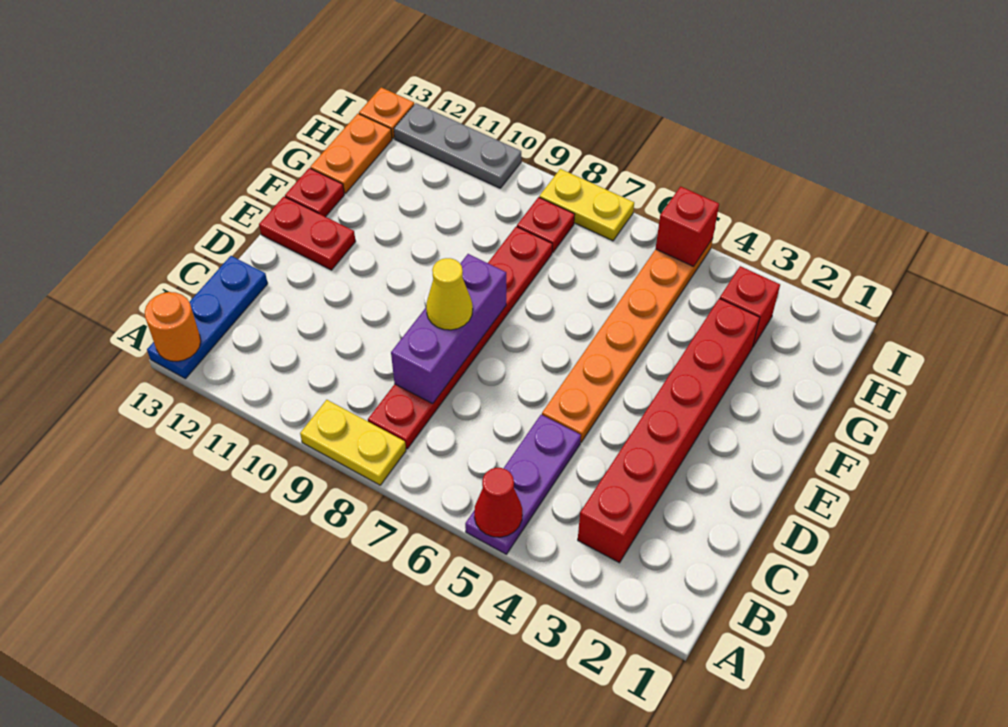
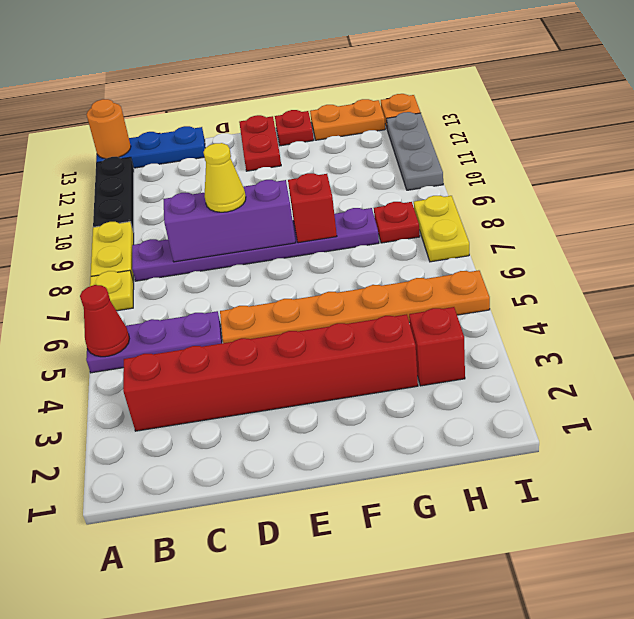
none -> yellow 1x1 plate [90,270,134,311]
none -> black 1x3 plate [93,157,134,232]
red 1x6 plate [368,227,552,449] -> purple 1x6 plate [132,208,379,281]
red 1x1 brick [656,186,719,267] -> red 1x1 brick moved to [288,173,337,243]

